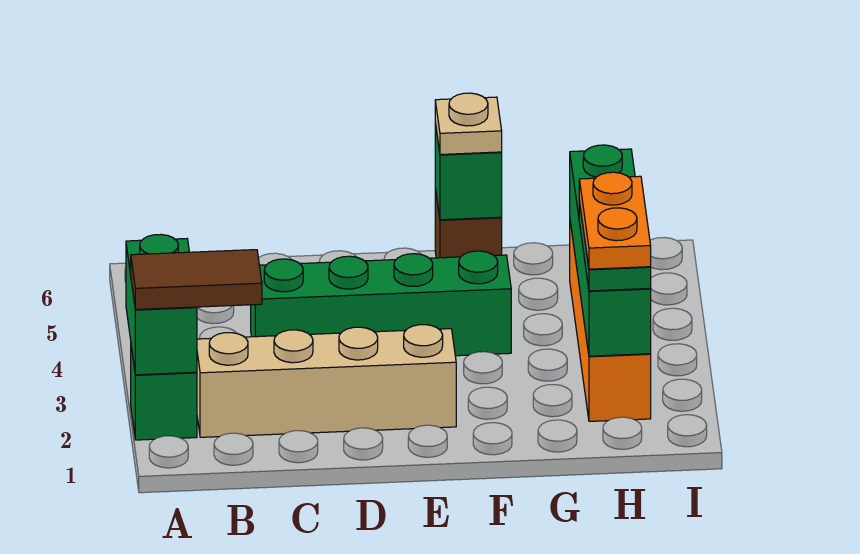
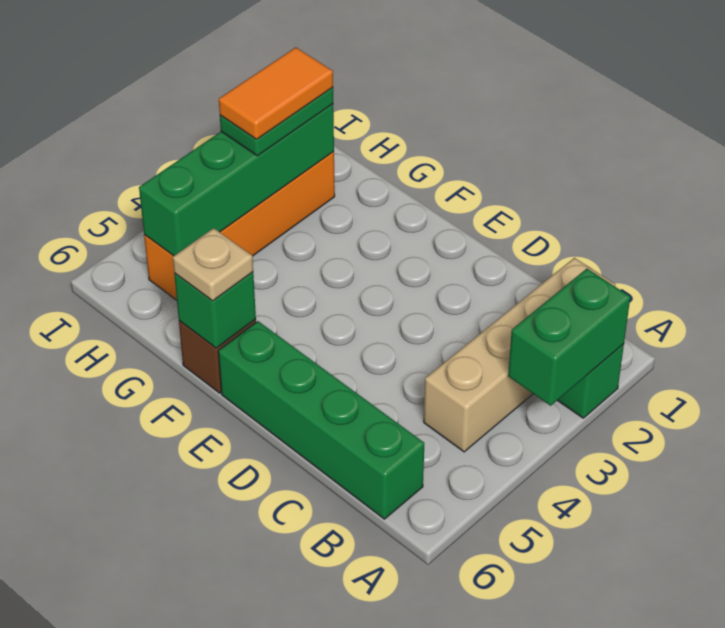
brown 1x2 tile [131,250,262,310] -> none
tan 1x4 brick [197,325,456,437] -> tan 1x4 brick turned to [424,258,615,452]
green 1x4 brick [251,251,511,356] -> green 1x4 brick moved to [218,321,424,519]
orange 1x2 plate [579,172,651,269] -> orange 1x2 tile [219,47,333,139]

